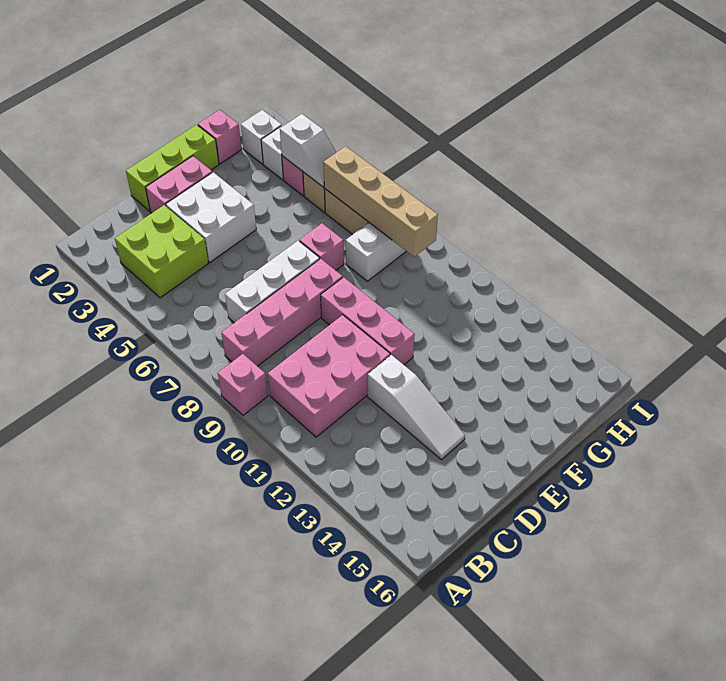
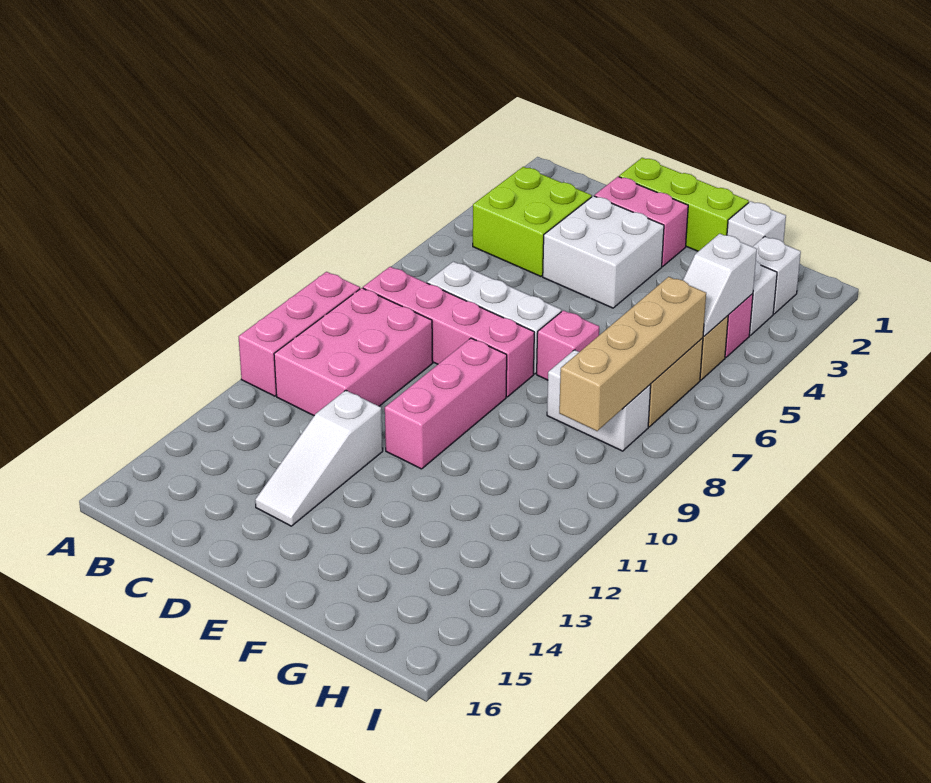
pink 1x1 brick [218,354,268,415] -> pink 1x3 brick [239,272,360,396]
pink 2x3 brick [268,315,390,437] -> pink 2x3 brick turned to [274,288,433,415]
pink 1x1 brick [198,110,242,164] -> white 1x1 brick [727,201,786,247]

